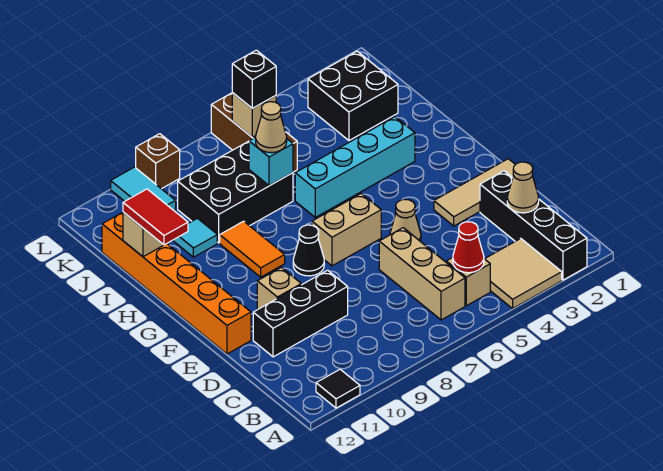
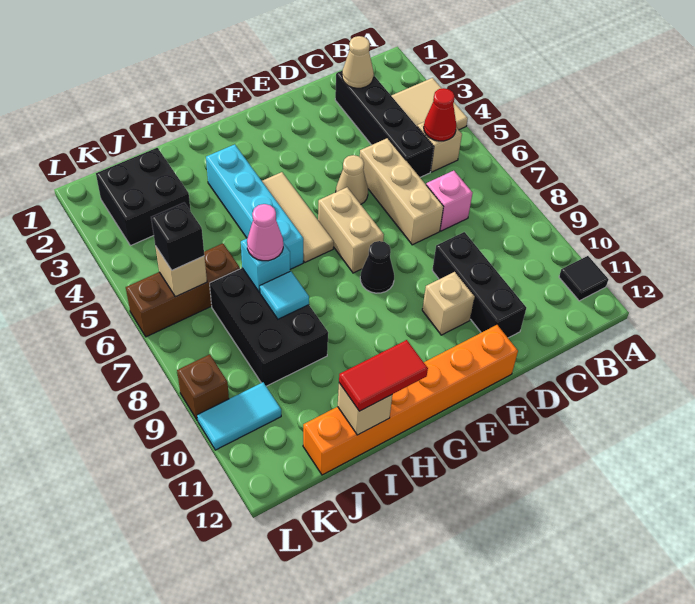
black 1x4 brick [480,171,587,280] -> black 1x4 brick turned to [335,71,434,177]
tan 1x3 brick [379,228,465,320] -> tan 1x3 brick turned to [360,138,443,245]
none -> pink 1x1 brick [426,171,472,231]
tan 1x3 tile [434,159,515,226] -> tan 1x3 tile moved to [262,172,334,262]
orange 1x2 tile [220,221,285,277] -> none
tan 1x1 cone [256,102,287,153] -> pink 1x1 cone [247,204,283,261]
cyan 1x1 tile [174,218,217,257] -> cyan 1x1 tile moved to [260,271,309,319]

